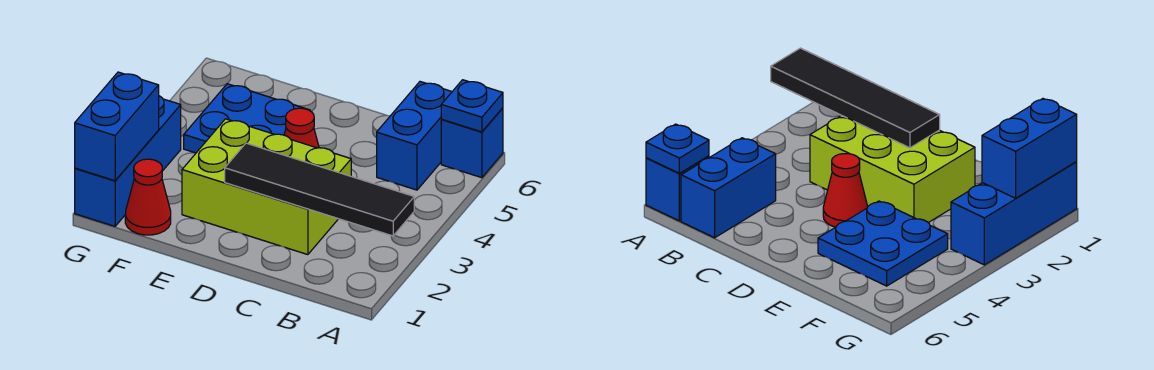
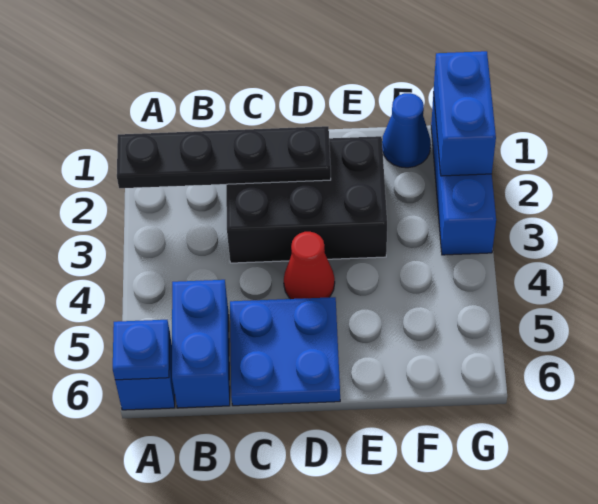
black 1x4 tile [225,143,414,236] -> black 1x4 plate [117,126,331,188]
lime 2x3 brick [182,119,351,255] -> black 2x3 brick [226,136,387,263]
blue 2x2 plate [184,84,310,153] -> blue 2x2 plate moved to [230,297,340,406]
red 1x1 cone [125,159,171,235] -> blue 1x1 cone [382,93,431,168]

